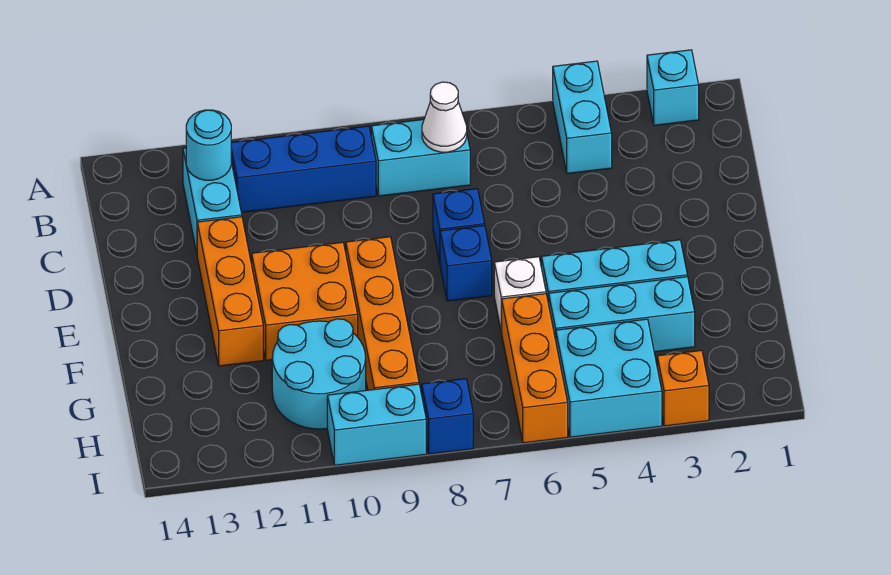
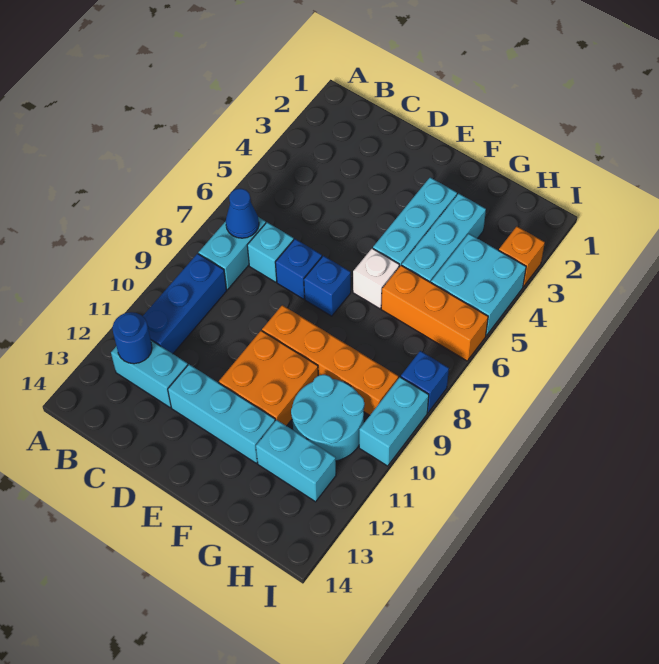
cyan 1x1 brick [647,50,699,125] -> cyan 1x1 brick moved to [247,222,294,282]
cyan 1x2 brick [553,61,612,174] -> cyan 1x2 brick moved to [256,420,336,502]
white 1x1 cone [422,82,467,152] -> blue 1x1 cone [226,189,259,238]
cyan 1x1 round brick [186,110,231,180] -> blue 1x1 round brick [112,312,152,364]
orange 1x3 brick [197,217,263,366] -> cyan 1x3 brick [168,364,275,463]

